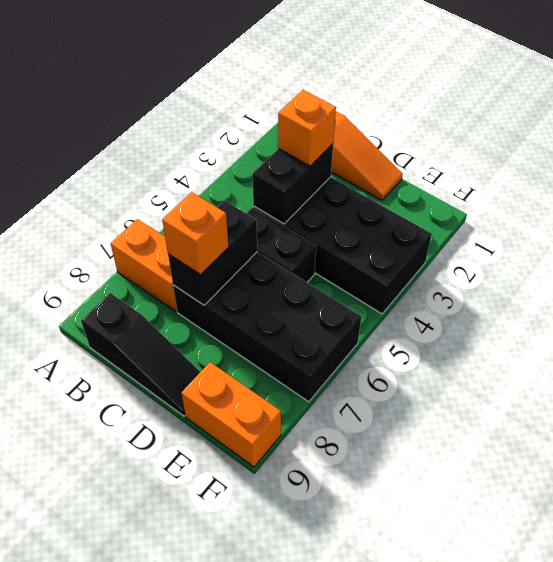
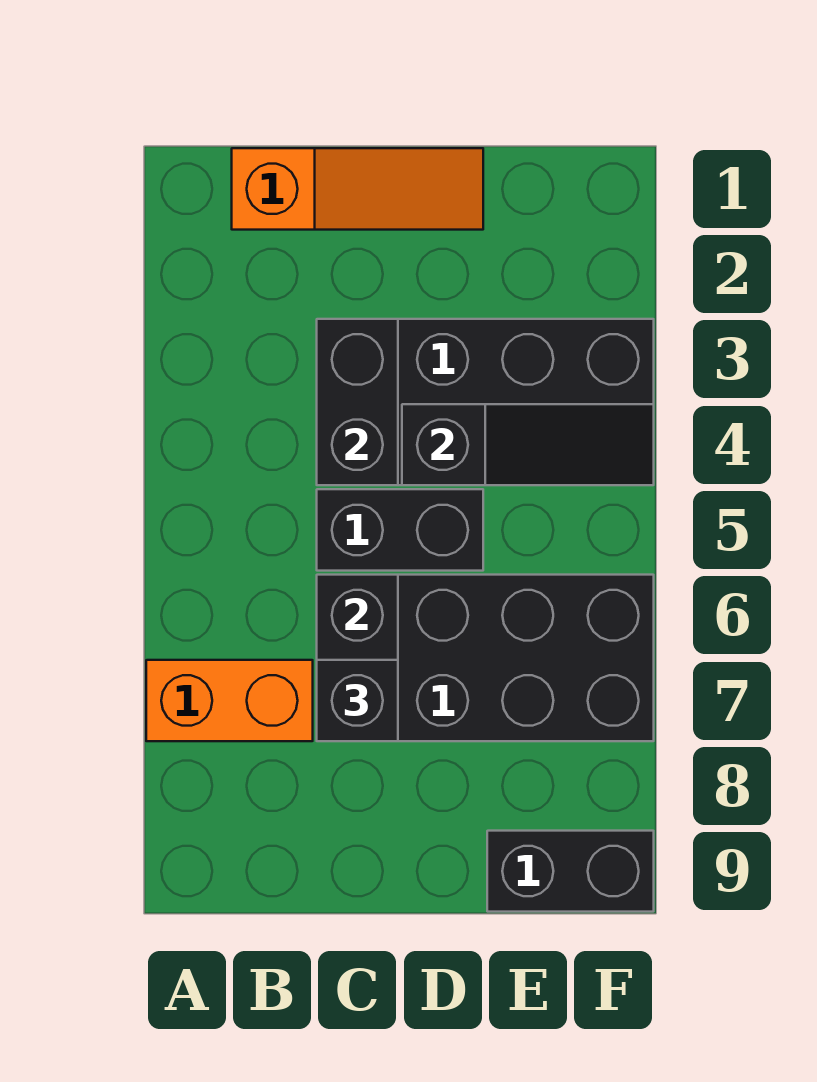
black 1x3 slope [81,293,200,416] -> black 1x3 slope moved to [402,404,654,485]
orange 1x1 brick [278,90,336,166] -> none
orange 1x1 brick [162,192,229,275] -> black 1x1 brick [317,660,398,741]
orange 1x2 brick [181,362,281,467] -> black 1x2 brick [487,831,654,912]

